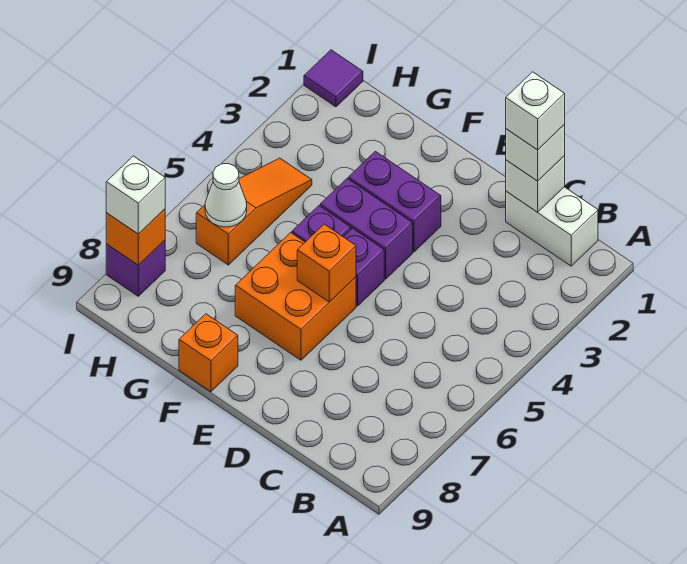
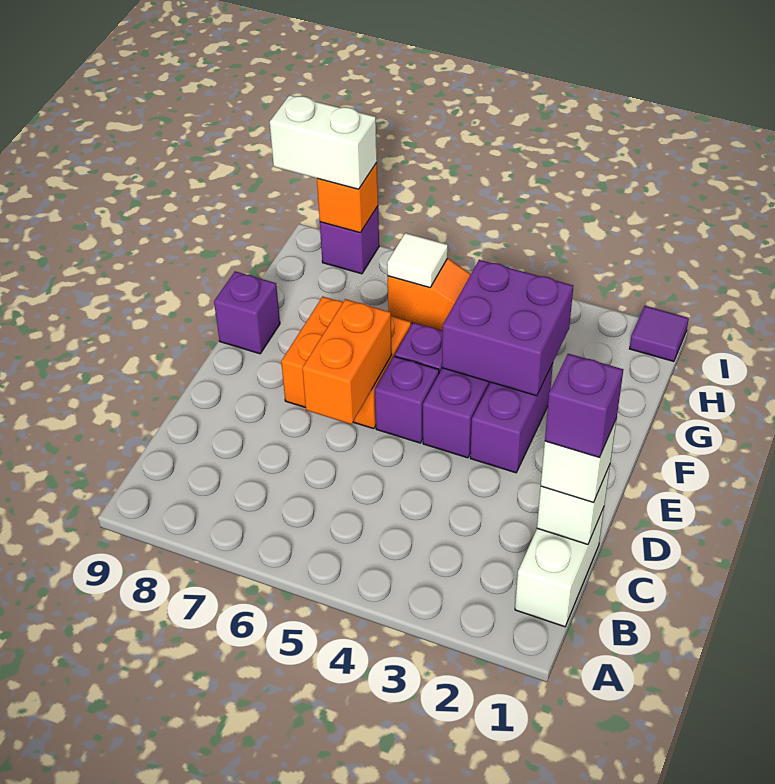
white 1x1 brick [506,72,565,150] -> purple 1x1 brick [545,354,623,457]
orange 1x1 brick [297,224,356,302] -> orange 1x2 brick [302,299,392,424]
none -> purple 2x2 brick [442,260,573,396]
orange 1x1 brick [179,314,238,392] -> purple 1x1 brick [214,271,280,354]
white 1x1 cone [205,164,247,227] -> white 1x1 tile [387,233,448,287]
white 1x1 brick [106,156,165,234] -> white 1x2 brick [270,95,377,189]

